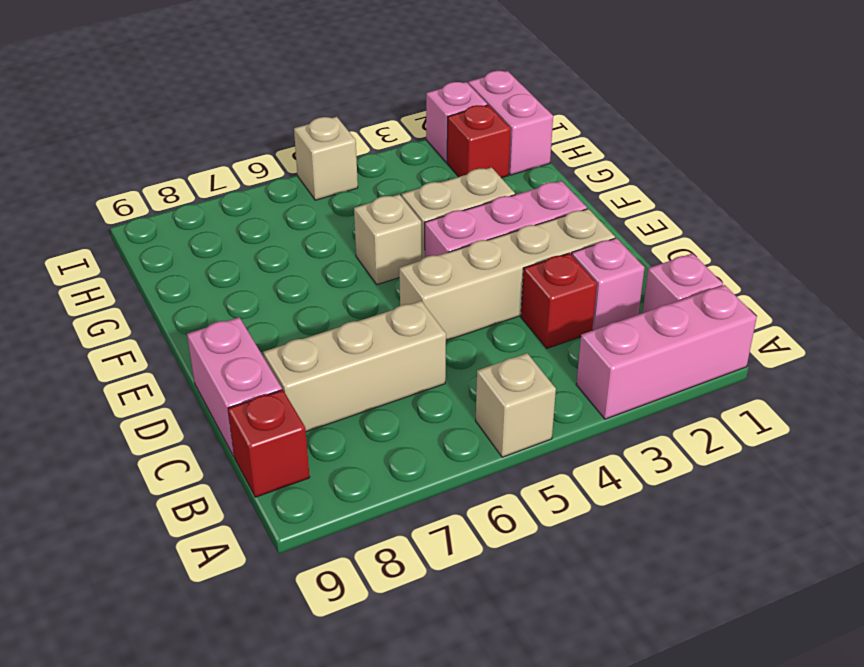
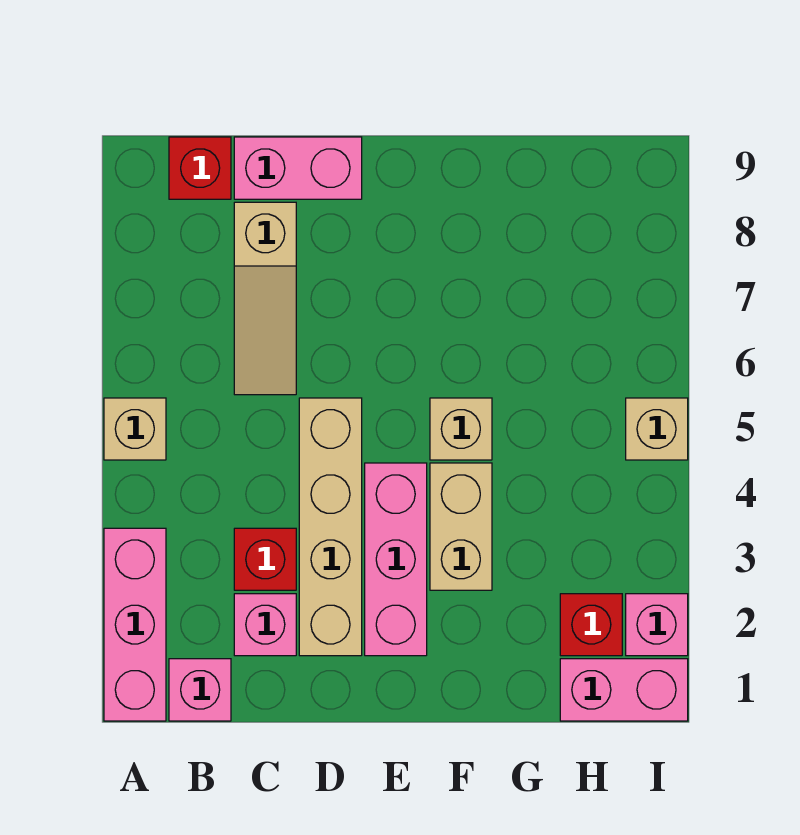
tan 1x3 brick [263,301,446,432] -> tan 1x3 slope [234,202,296,395]

